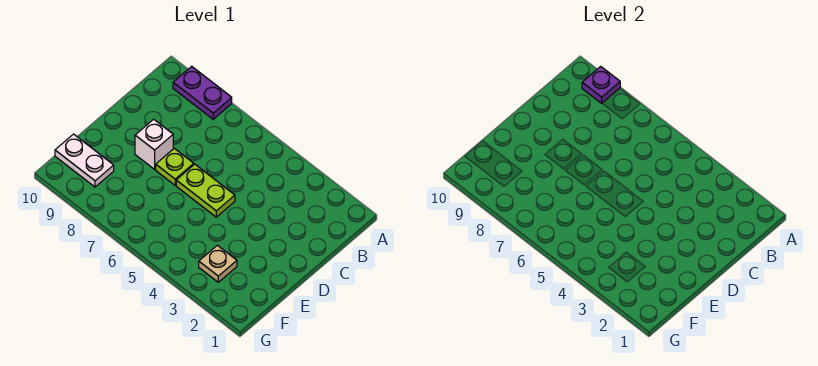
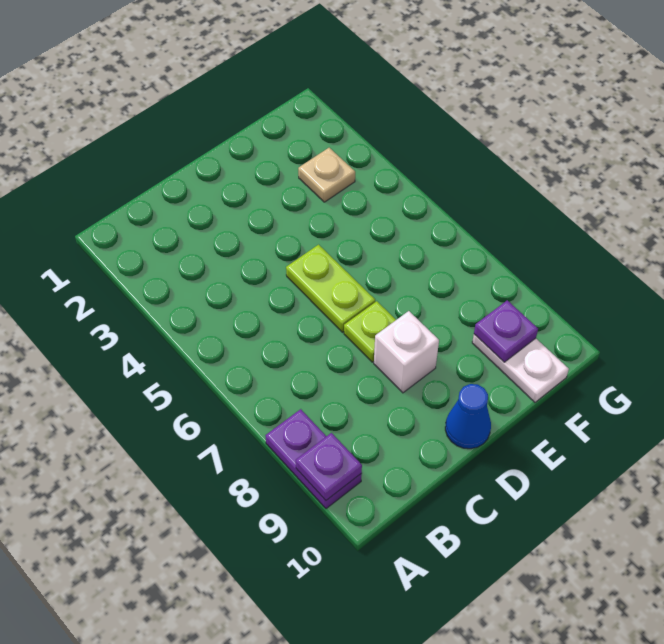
none -> blue 1x1 cone [445,384,491,449]
none -> purple 1x1 plate [474,300,538,362]

